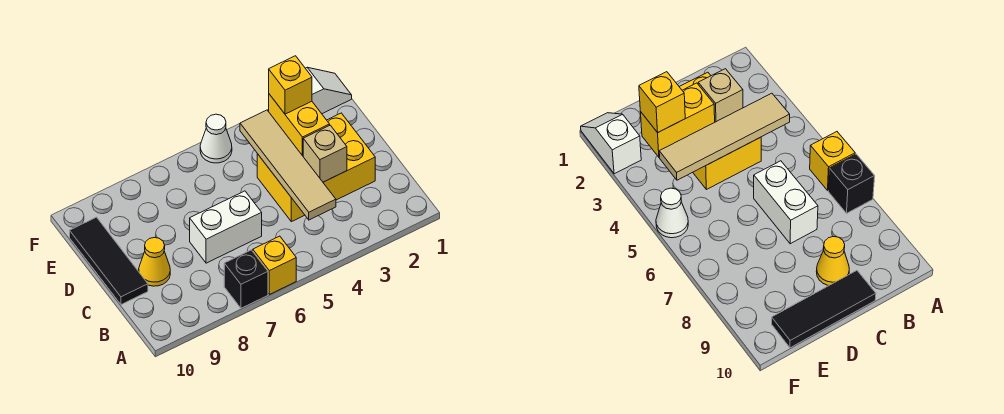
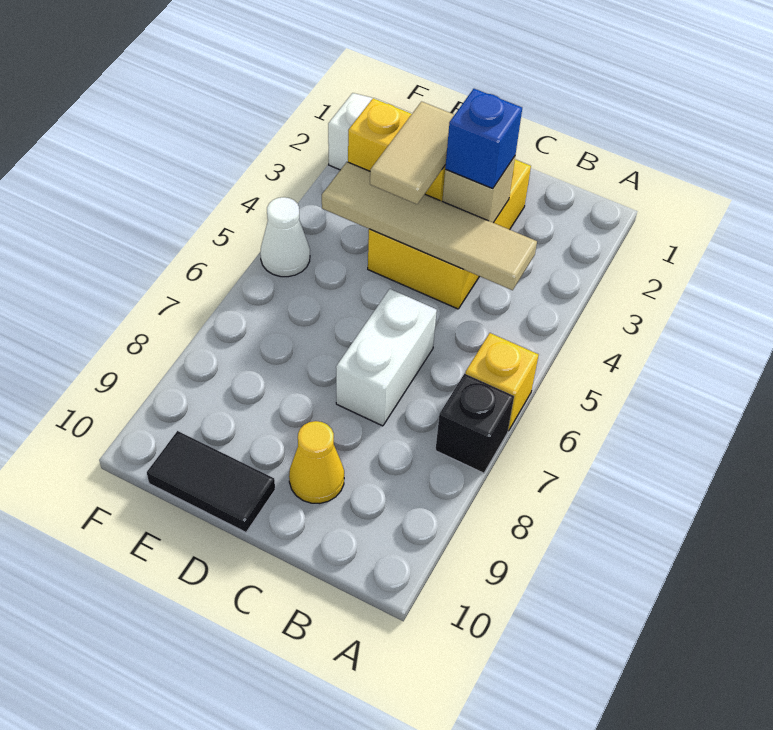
none -> blue 1x1 brick [445,89,522,189]
black 1x3 tile [70,217,148,305] -> black 1x2 tile [147,431,275,532]
none -> tan 1x2 tile [370,102,454,204]
yellow 1x1 brick [269,56,312,114] -> none

